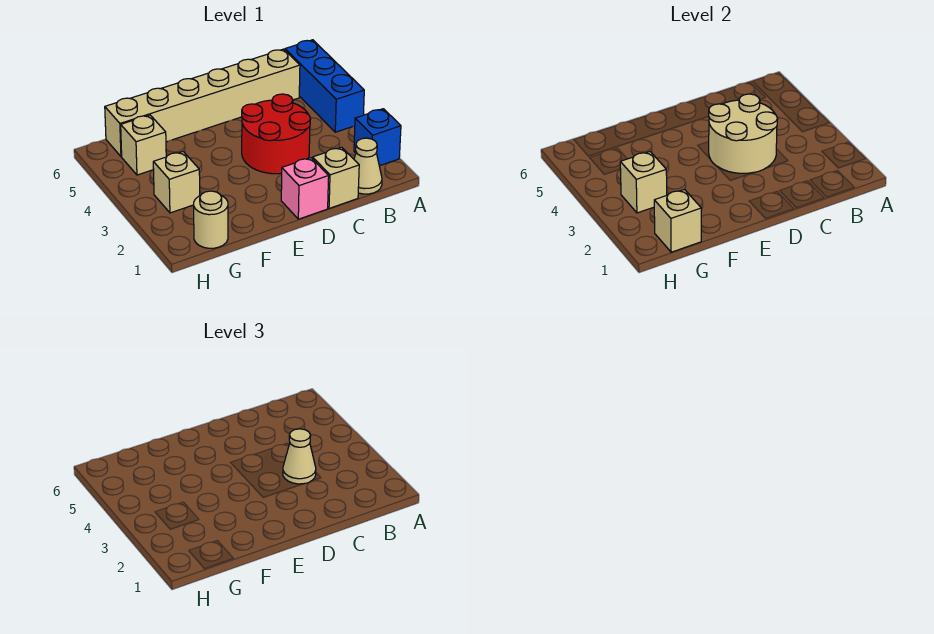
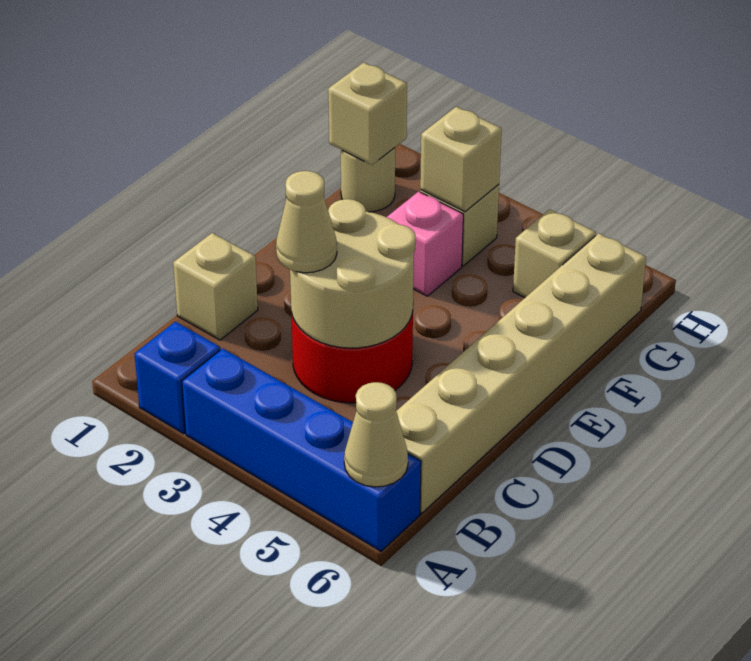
blue 1x3 brick [285,40,364,132] -> blue 1x4 brick [182,348,421,551]
tan 1x1 cone [354,138,382,194] -> tan 1x1 cone moved to [344,382,408,487]
pink 1x1 brick [281,158,329,219] -> pink 1x1 brick moved to [387,191,463,296]

